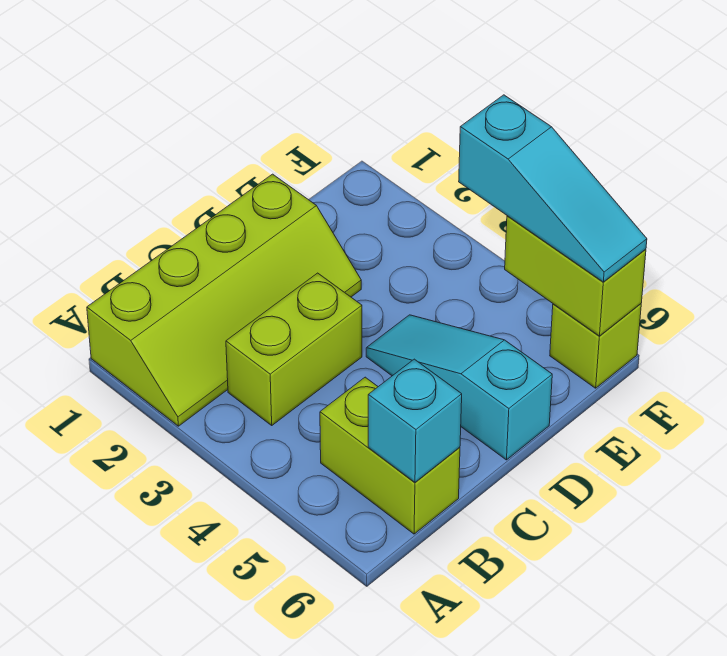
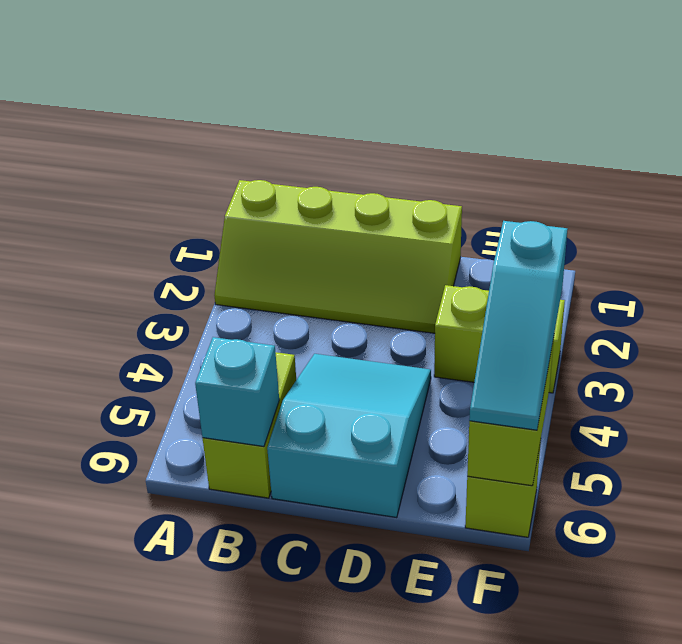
lime 1x2 brick [226,273,362,425] -> lime 1x2 brick moved to [434,285,565,393]
cyan 1x3 slope [366,315,552,460] -> cyan 2x3 slope [267,354,431,518]

